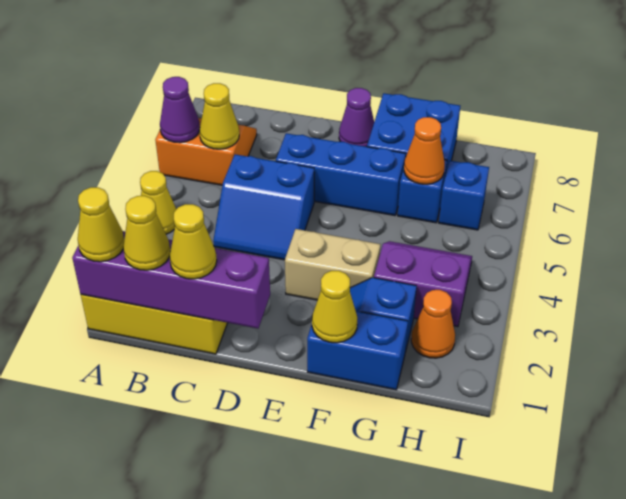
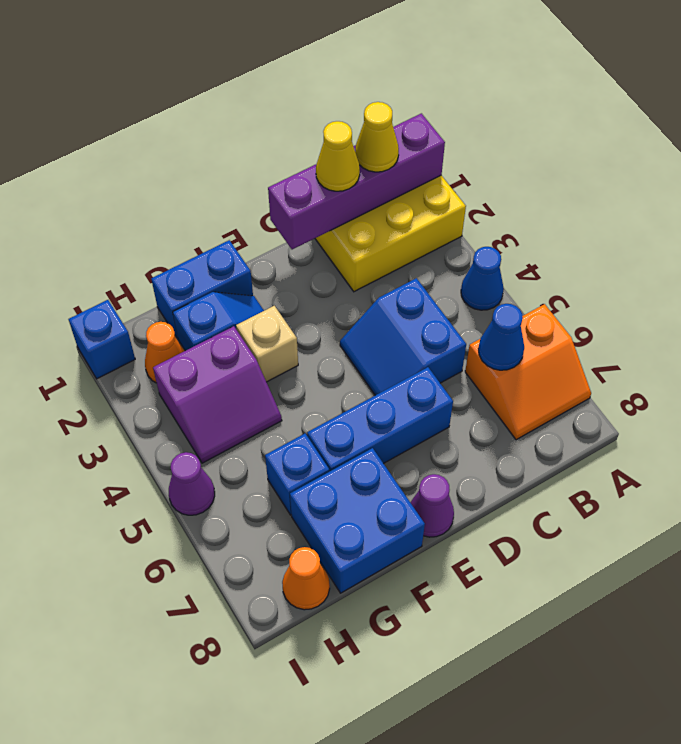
yellow 1x1 cone [78,187,124,262] -> none
yellow 1x1 cone [140,171,176,234] -> blue 1x1 cone [461,247,504,310]
purple 1x1 cone [160,77,200,143] -> purple 1x1 cone moved to [169,452,215,515]
yellow 1x1 cone [199,83,239,149] -> blue 1x1 cone [478,304,524,370]
blue 2x2 slope [213,154,314,260] -> blue 2x2 slope turned to [340,278,466,395]
tan 1x2 brick [285,229,381,300] -> tan 1x1 brick [236,306,298,382]
yellow 1x1 cone [312,271,358,343] -> none
orange 1x1 cone [404,117,445,184] -> orange 1x1 cone moved to [282,547,330,610]
blue 1x1 brick [439,161,489,230] -> blue 1x1 brick moved to [68,300,135,379]

